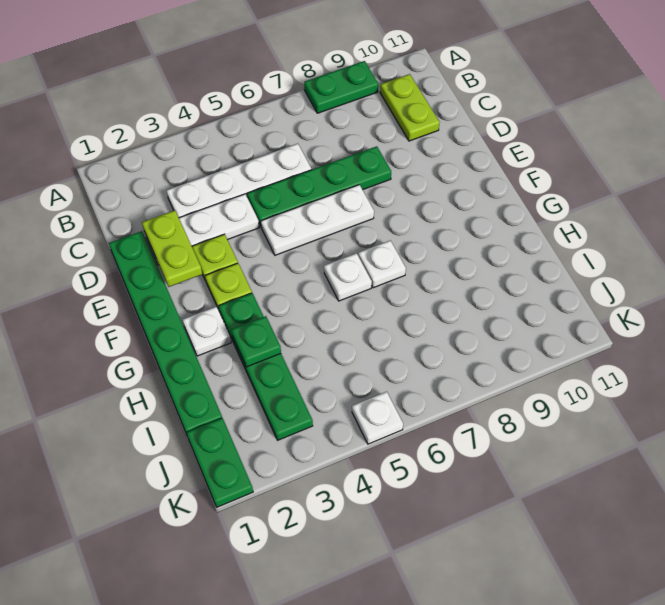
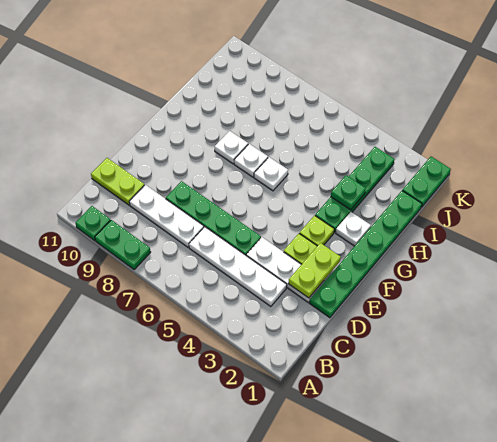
none -> green 1x1 plate [75,206,111,241]
lime 1x2 plate [380,74,440,141] -> lime 1x2 plate turned to [91,158,144,205]
white 1x3 plate [261,185,374,255] -> white 1x3 plate moved to [129,185,204,247]
white 1x1 plate [352,392,403,444] -> white 1x1 plate moved to [215,131,248,164]

